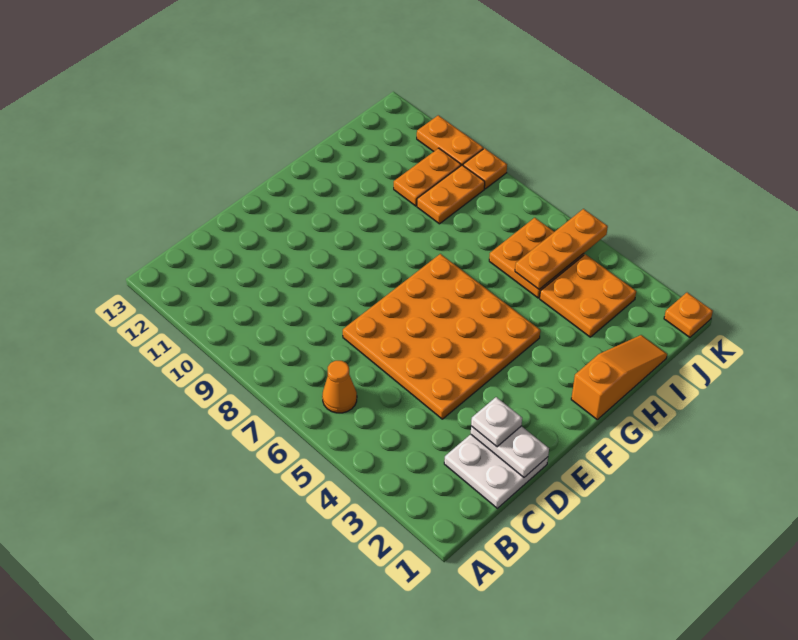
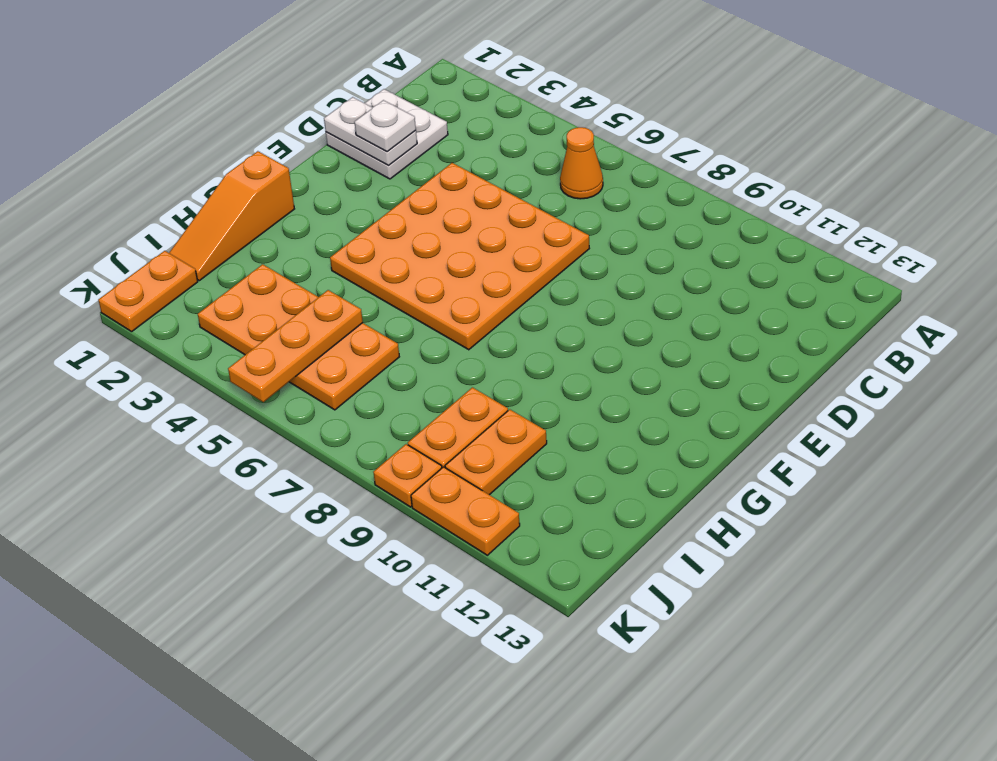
orange 1x1 plate [664,293,713,337] -> orange 1x2 plate [98,251,198,332]

